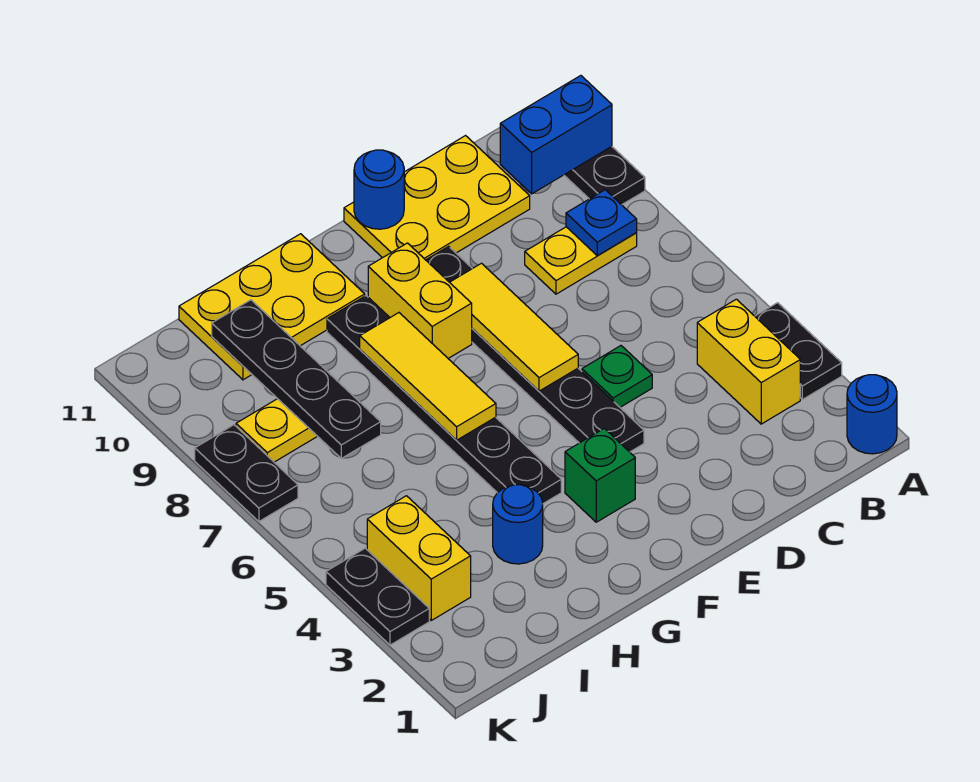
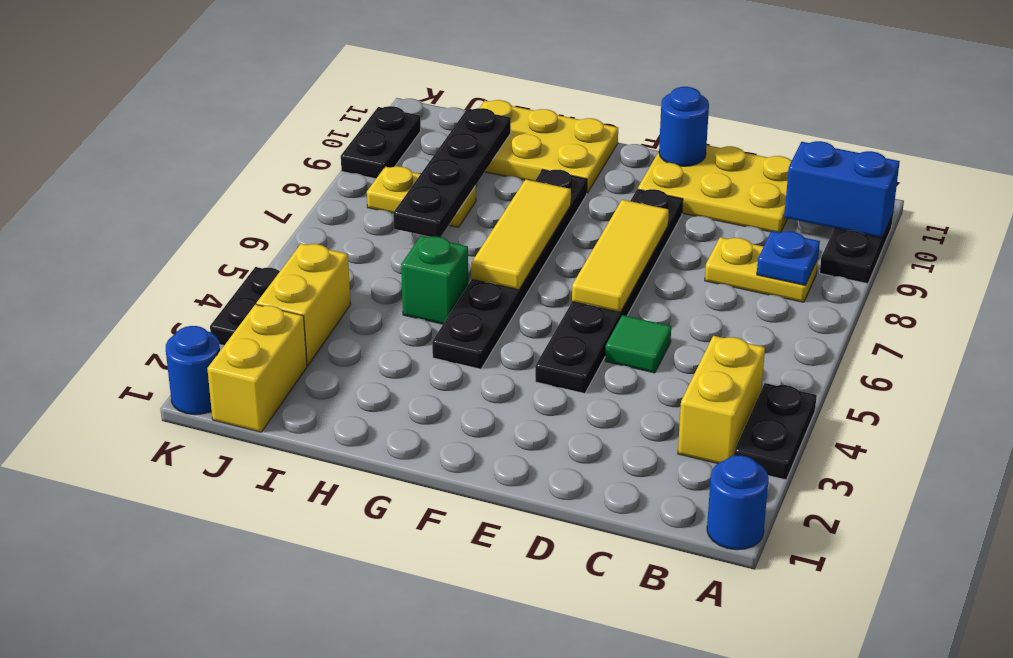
green 1x1 plate [582,346,652,407] -> green 1x1 tile [605,315,671,373]
green 1x1 brick [565,428,635,522] -> green 1x1 brick moved to [401,236,468,324]
yellow 1x2 brick [368,243,472,358] -> yellow 1x2 brick moved to [207,304,307,432]
blue 1x1 round brick [493,485,543,564] -> blue 1x1 round brick moved to [166,326,220,415]
black 1x2 plate [195,425,298,521] -> black 1x2 plate moved to [341,106,421,179]

